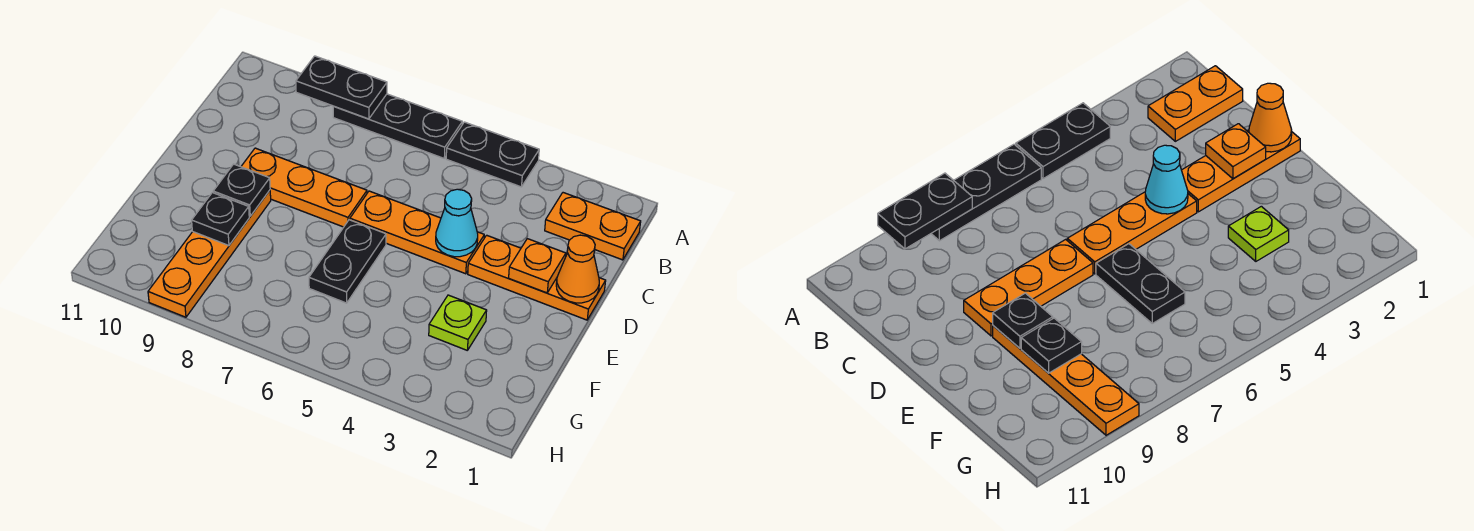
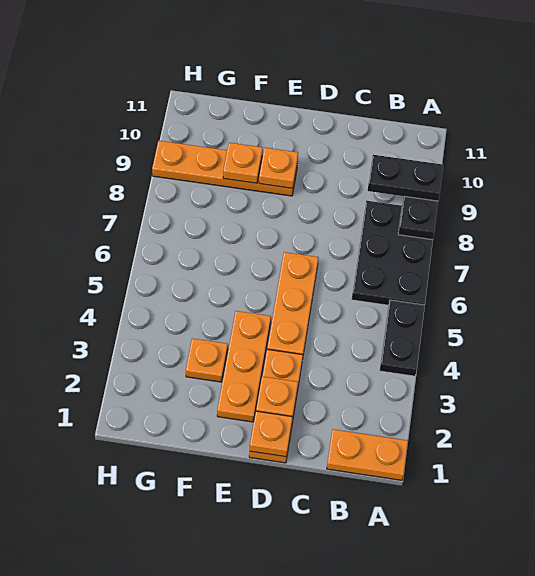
black 1x3 plate [333,94,462,158] -> black 2x3 plate [352,201,433,305]
orange 1x2 plate [545,193,641,260] -> orange 1x2 plate turned to [327,429,408,480]
orange 1x1 cone [556,235,599,303] -> orange 1x1 plate [250,411,292,457]
cyan 1x1 cone [436,189,478,257] -> none
orange 1x3 plate [241,148,367,227] -> orange 1x3 plate moved to [217,311,271,422]
black 1x2 plate [309,220,386,303] -> black 1x2 plate moved to [368,155,443,201]
black 1x1 plate [213,164,270,216] -> orange 1x1 plate [259,148,298,188]
lime 1x1 plate [429,295,487,350] -> orange 1x1 plate [186,338,228,382]
black 1x1 plate [192,193,249,246] -> orange 1x1 plate [223,143,263,183]

